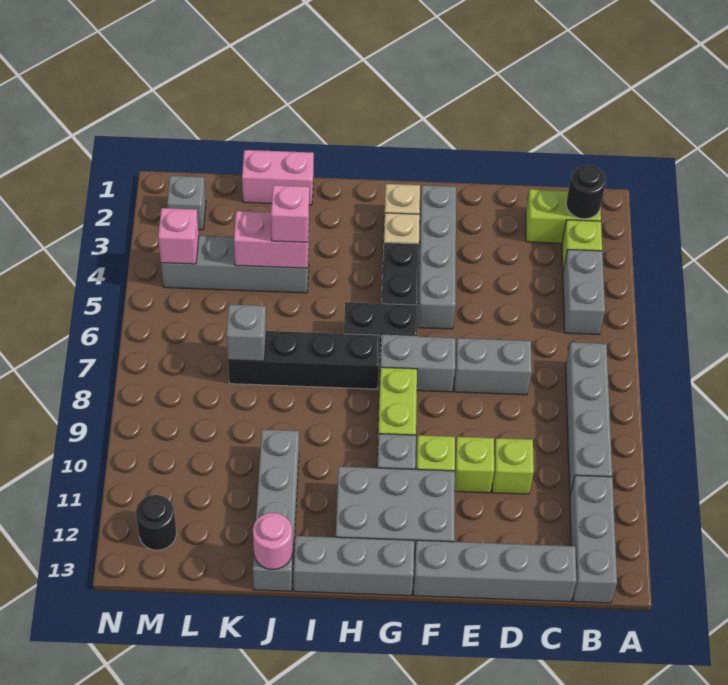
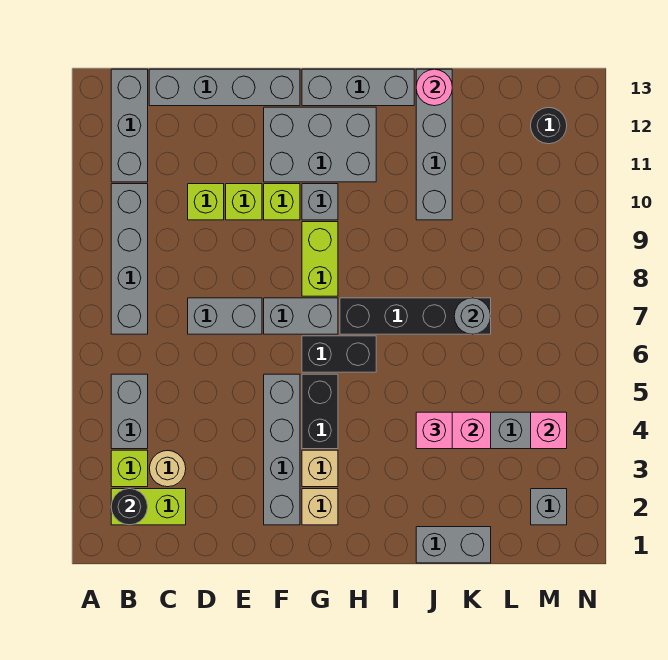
none -> tan 1x1 round brick [149,451,186,487]
pink 1x2 brick [242,150,314,205] -> grey 1x2 brick [416,527,491,563]
grey 1x1 brick [226,304,266,361] -> grey 1x1 round brick [454,298,491,334]

